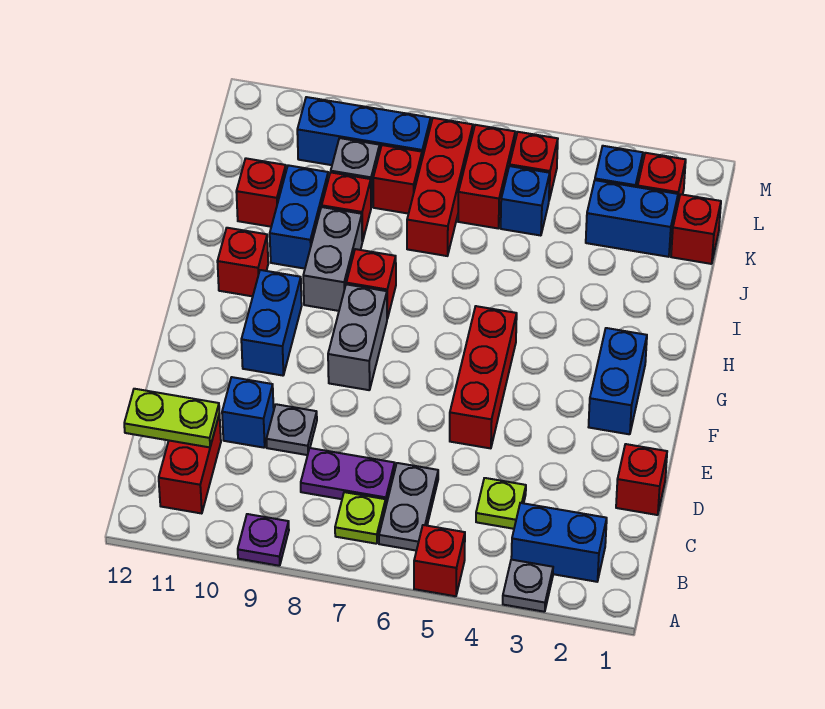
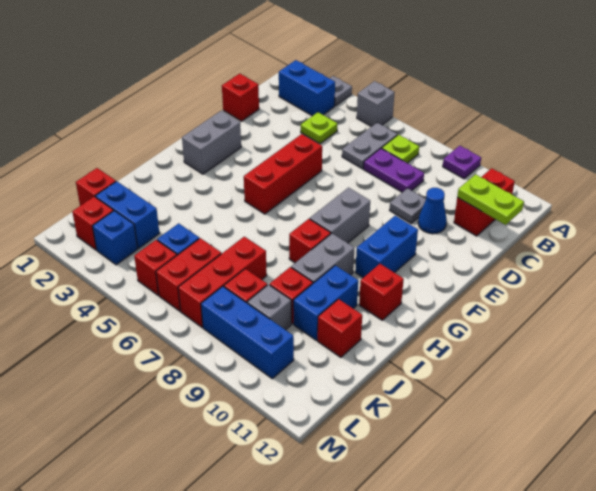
red 1x1 brick [414,525,465,596] -> grey 1x1 brick [357,81,395,127]
blue 1x1 brick [222,377,274,448] -> blue 1x1 cone [418,188,447,234]
blue 1x2 brick [589,328,647,434] -> grey 1x2 brick [182,111,241,174]

